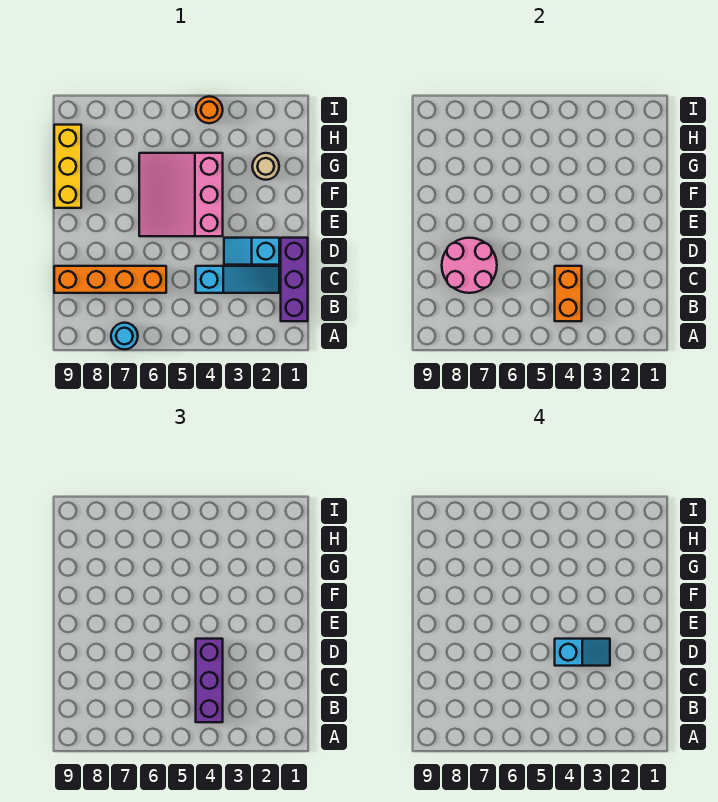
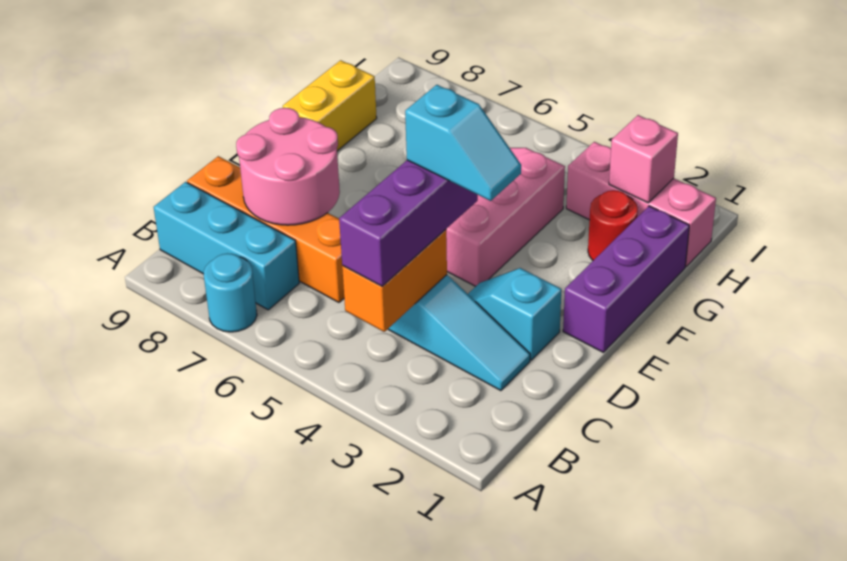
purple 1x3 brick [281,238,308,321] -> purple 1x3 brick moved to [563,206,689,352]
none -> cyan 1x3 brick [154,182,299,310]
yellow 1x3 brick [54,125,81,208] -> yellow 1x2 brick [283,60,377,151]
tan 1x1 round brick [252,153,279,180] -> red 1x1 round brick [588,190,638,260]
none -> pink 1x3 brick [566,142,716,266]
none -> pink 1x1 brick [609,115,678,203]
orange 1x1 round brick [196,96,223,123] -> none

